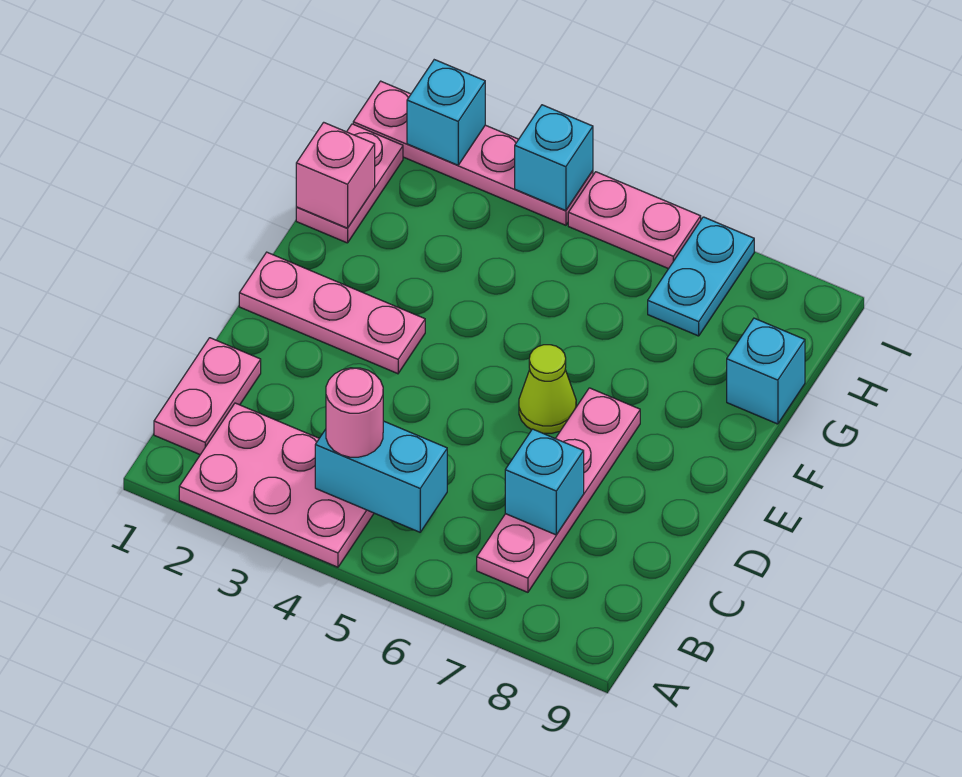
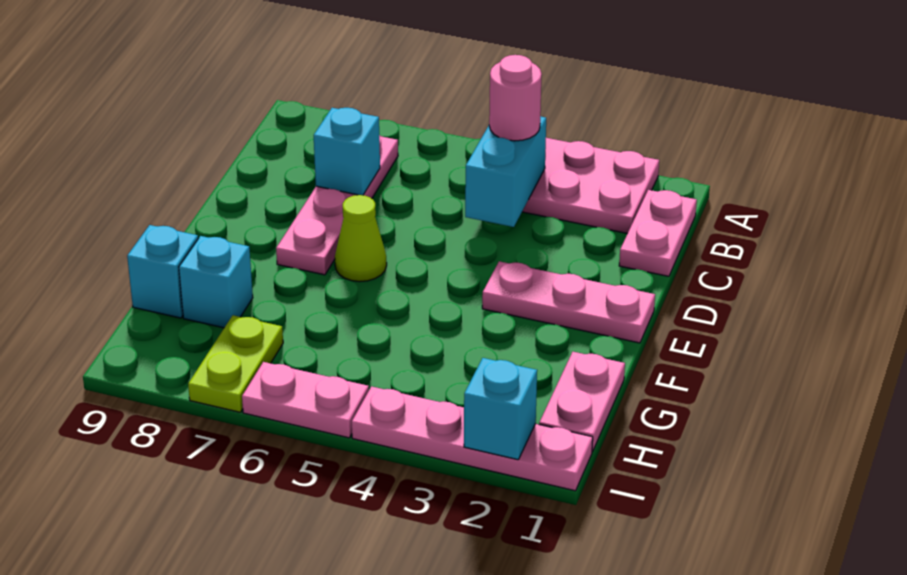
cyan 1x2 brick [315,421,447,532] -> cyan 1x2 brick turned to [465,116,546,227]
pink 1x1 brick [296,122,375,228] -> none
cyan 1x2 plate [648,217,754,336] -> lime 1x2 plate [188,315,283,412]
cyan 1x1 brick [515,105,593,211] -> cyan 1x1 brick moved to [179,236,253,328]

